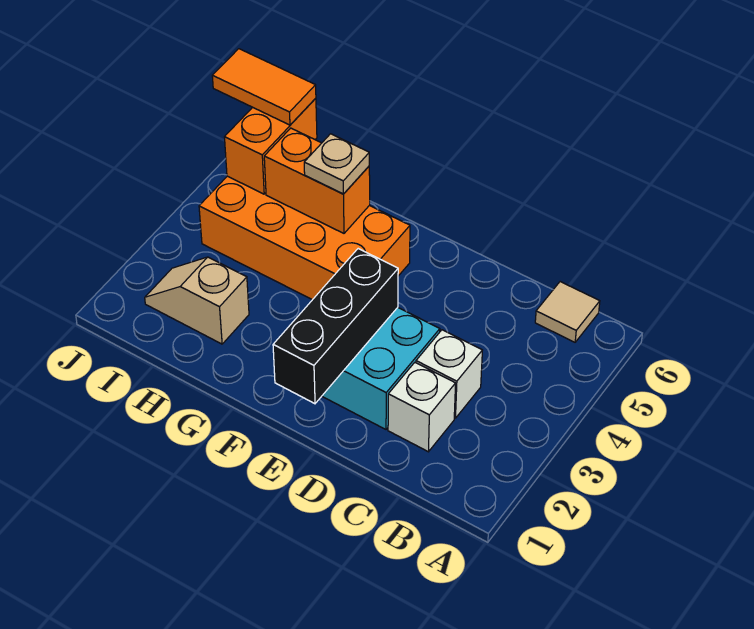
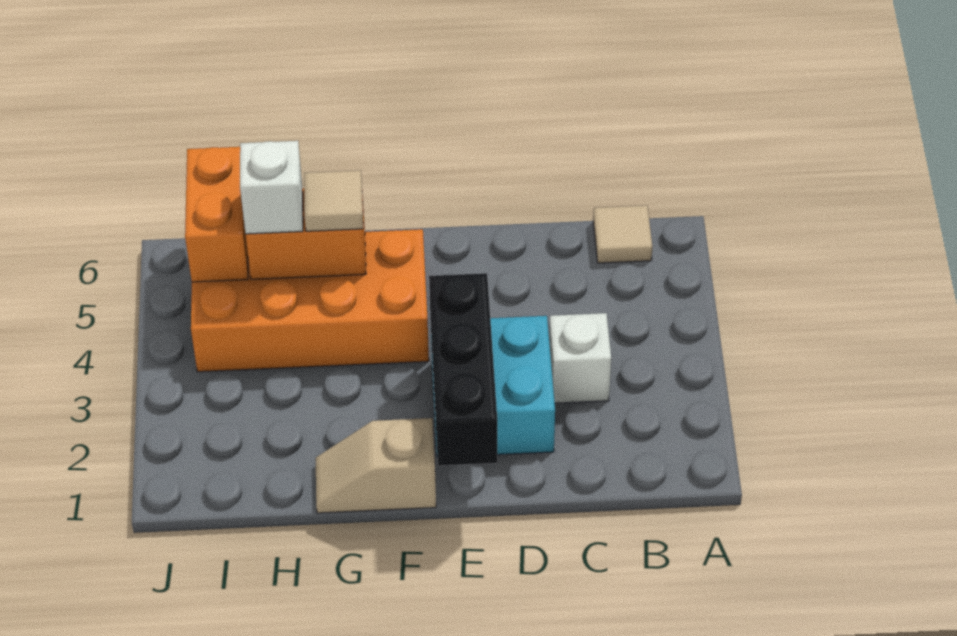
white 1x1 brick [388,363,456,452] -> white 1x1 brick moved to [240,141,303,234]
tan 1x1 plate [304,134,369,194] -> tan 1x1 tile [304,170,363,231]
tan 1x2 slope [145,257,249,344] -> tan 1x2 slope moved to [316,418,436,513]
orange 1x2 tile [212,49,316,125] -> none

